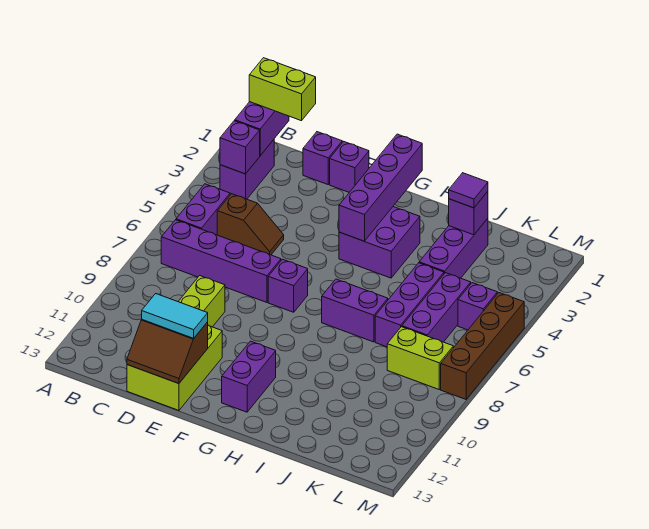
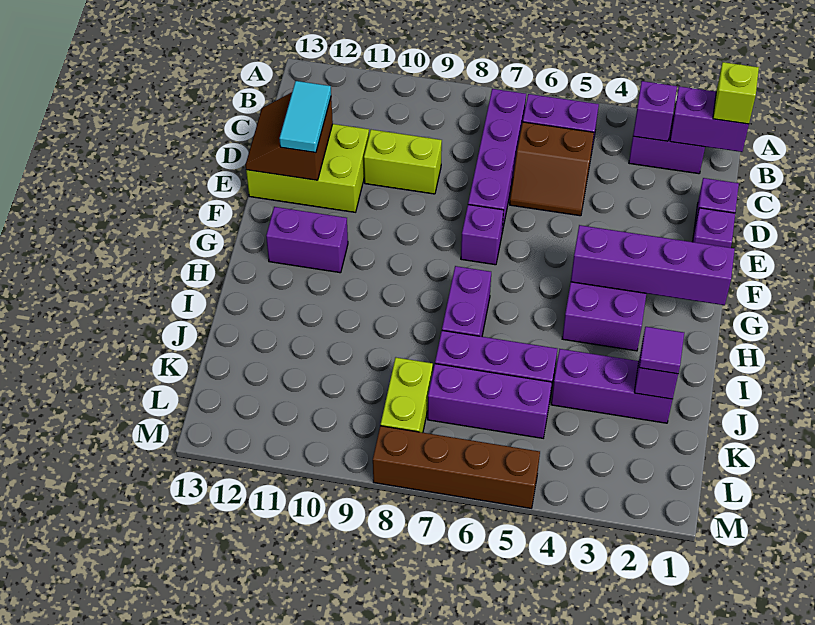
lime 1x2 brick [249,58,316,121] -> lime 1x1 brick [713,62,759,124]
brown 1x2 slope [217,194,284,255] -> brown 2x2 slope [510,122,594,216]
purple 1x1 brick [458,283,497,330] -> none

